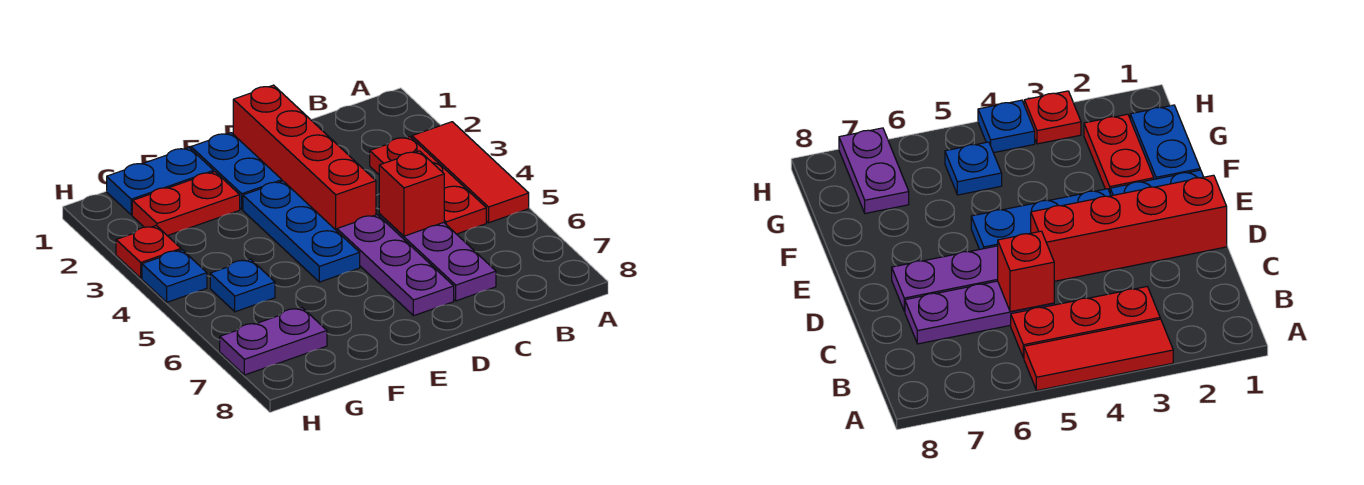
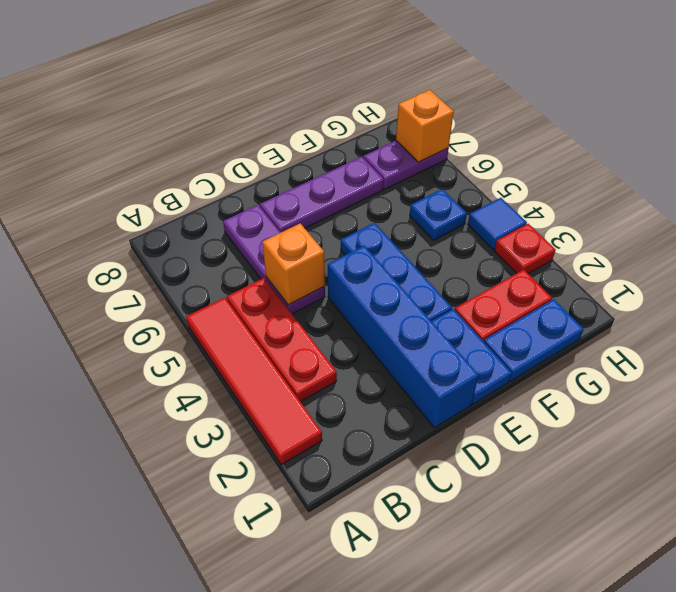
red 1x3 tile [412,122,529,223] -> red 1x4 tile [186,297,322,465]
red 1x1 brick [379,151,444,236] -> orange 1x1 brick [262,223,325,305]
red 1x4 brick [233,85,376,231] -> blue 1x4 brick [328,246,479,428]
purple 1x3 plate [337,215,454,316] -> purple 1x3 plate turned to [260,157,384,232]
blue 1x1 plate [142,250,207,302] -> blue 1x1 tile [468,198,527,249]
none -> orange 1x1 brick [396,90,454,162]

